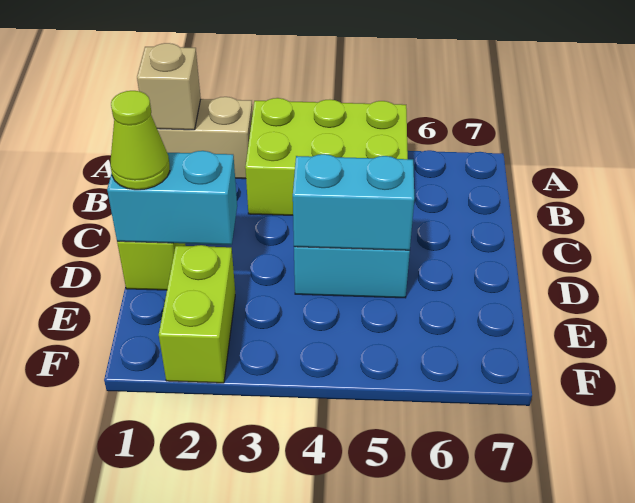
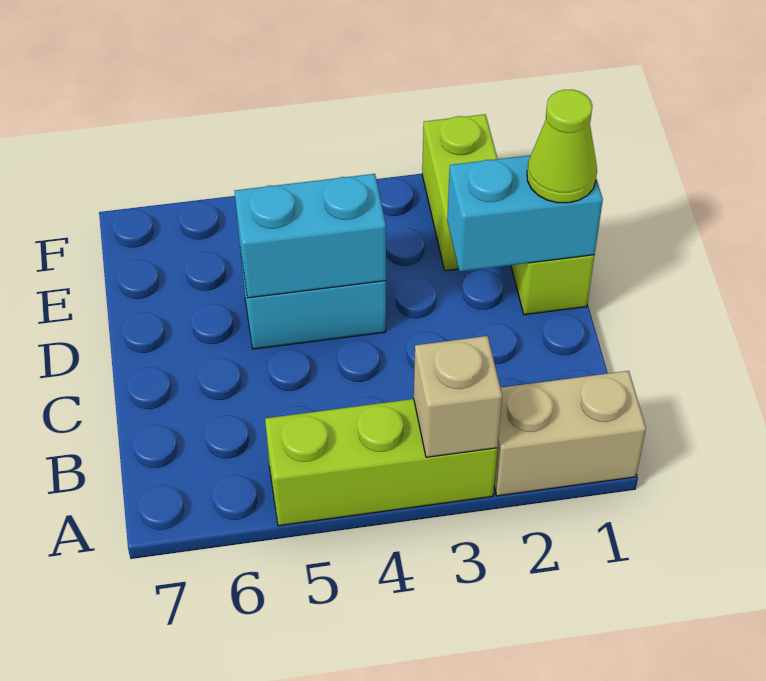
tan 1x1 brick [137,43,201,130] -> tan 1x1 brick moved to [414,336,502,457]
lime 2x3 brick [245,98,408,215] -> lime 1x3 brick [265,399,497,526]

